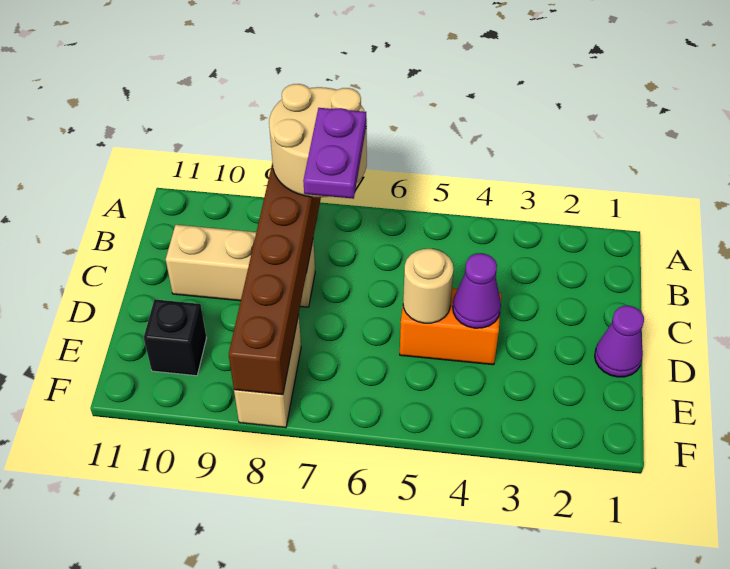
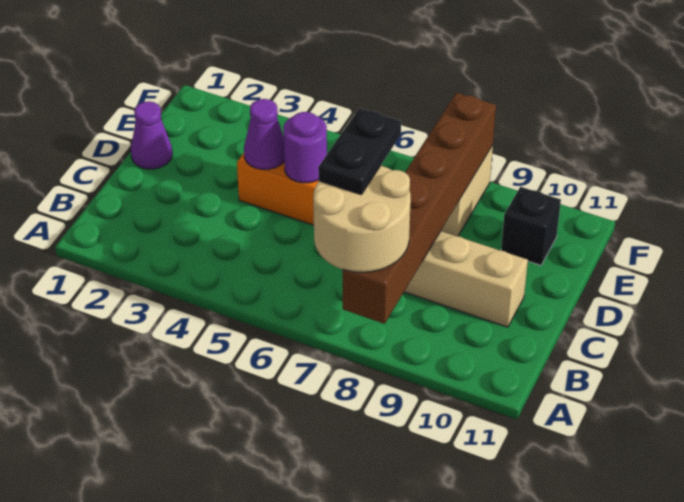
purple 1x2 plate [303,108,366,199] -> black 1x2 plate [318,108,401,194]
tan 1x1 round brick [403,249,454,323] -> purple 1x1 round brick [283,112,327,183]

